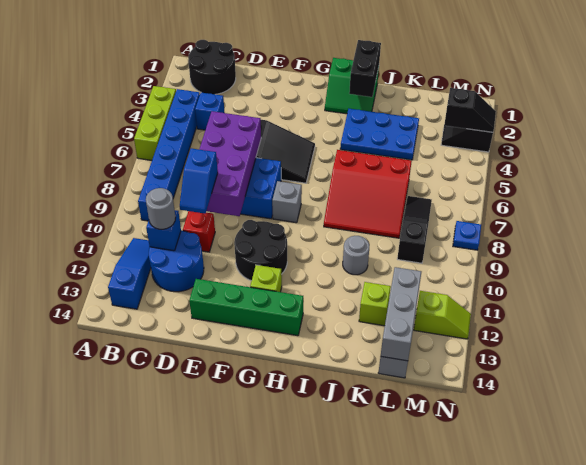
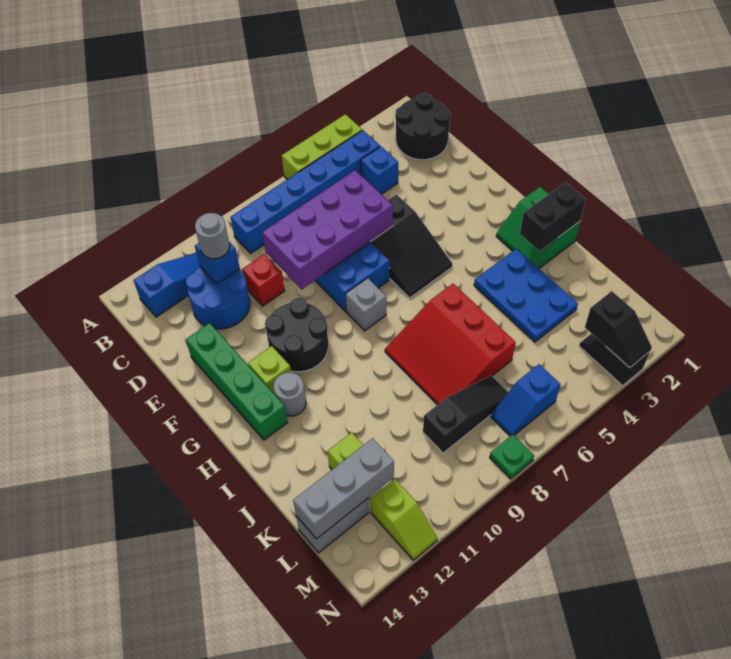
blue 1x2 slope [180,148,218,214] -> blue 1x2 slope moved to [491,364,560,436]
grey 1x1 round brick [343,236,369,275] -> grey 1x1 round brick moved to [273,372,306,416]
blue 1x1 plate [453,221,481,250] -> green 1x1 plate [490,434,534,479]

